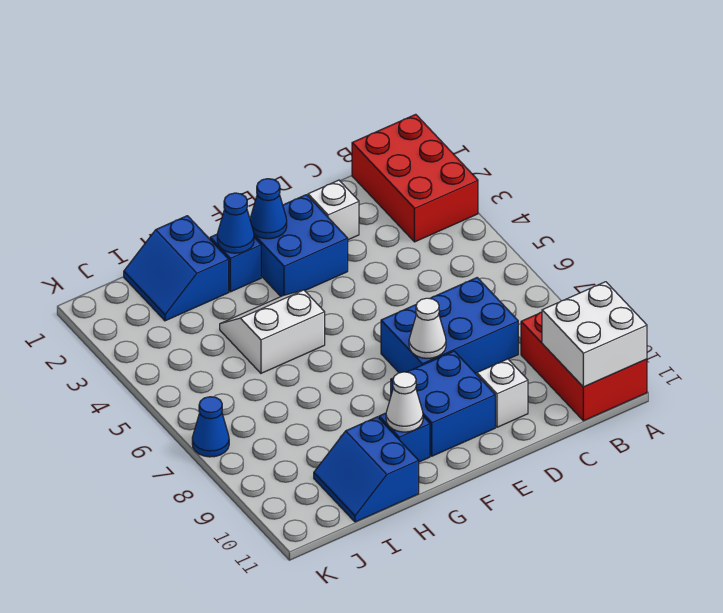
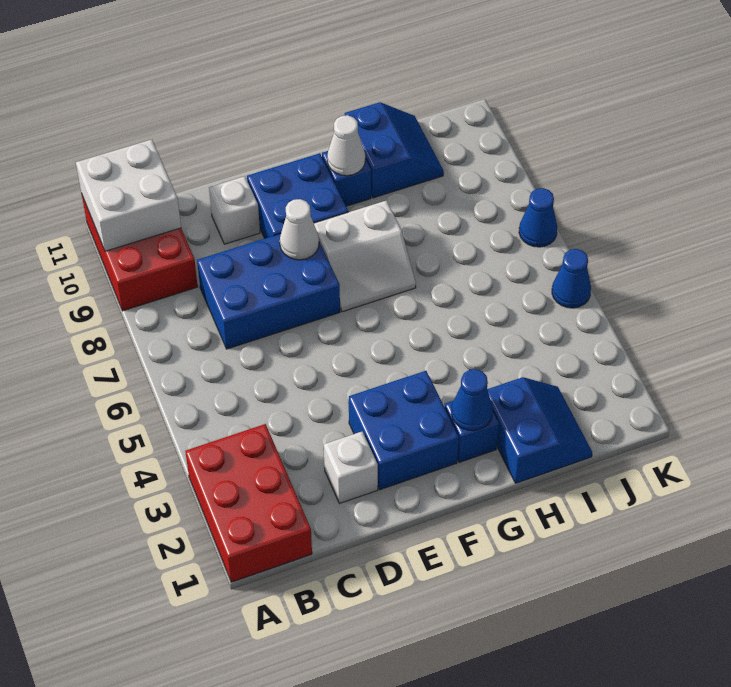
blue 1x1 cone [250,179,287,239] -> blue 1x1 cone moved to [552,249,591,308]
white 2x2 slope [220,290,325,373] -> white 2x2 slope moved to [314,200,416,312]

